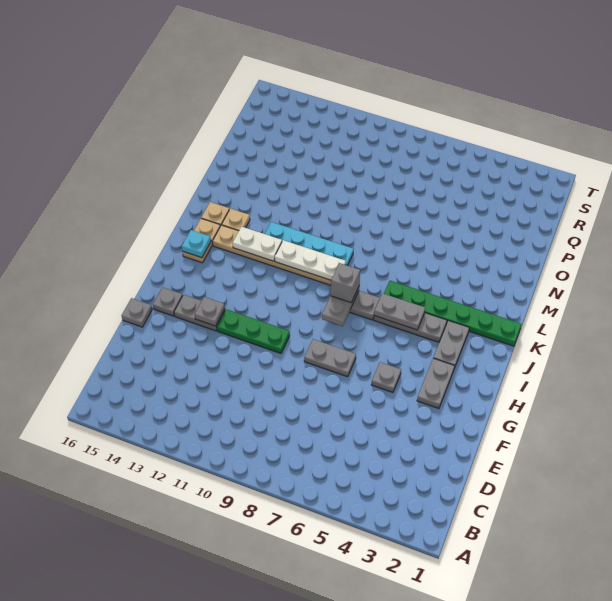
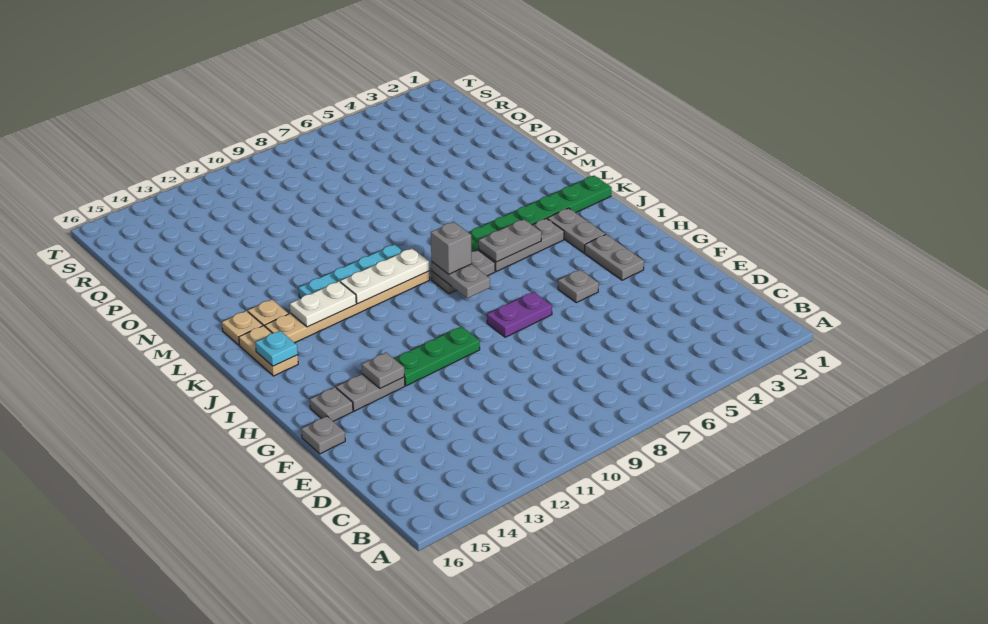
grey 1x2 plate [304,339,356,377] -> purple 1x2 plate [487,292,552,337]

